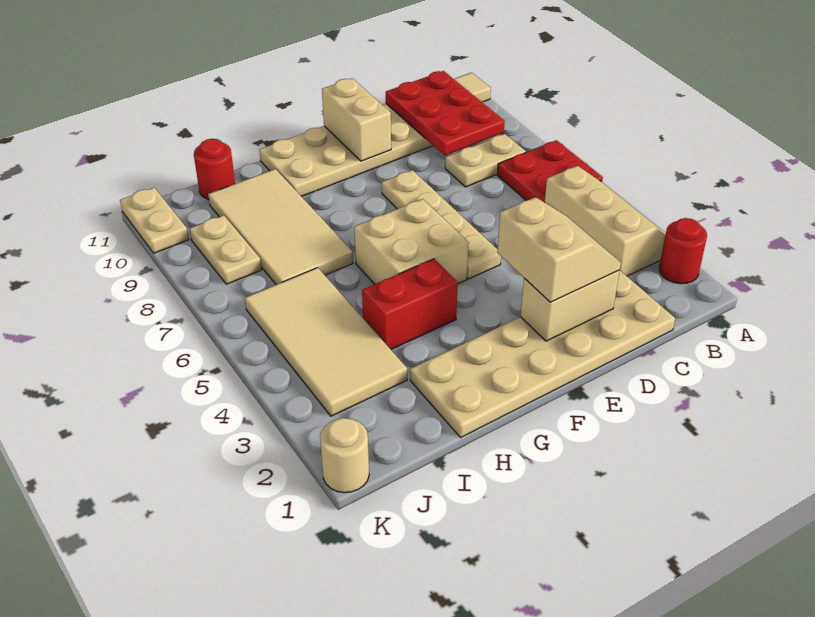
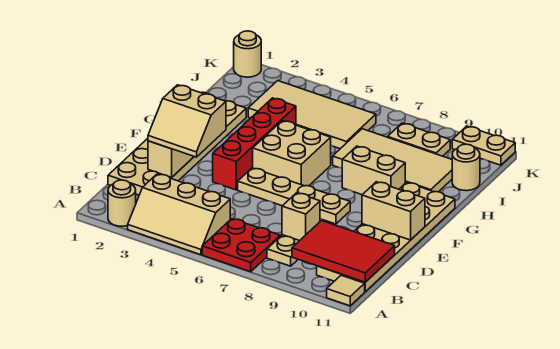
red 1x1 round brick [659,218,707,284] -> tan 1x1 round brick [108,180,136,226]
red 2x3 plate [386,71,505,155] -> red 2x3 tile [292,221,395,282]
none -> tan 1x1 brick [282,193,320,241]
red 1x2 brick [362,259,458,349] -> red 1x4 brick [213,98,296,190]
none -> tan 1x2 brick [342,146,405,195]
red 1x1 round brick [194,139,235,199] -> tan 1x1 round brick [452,144,480,191]

